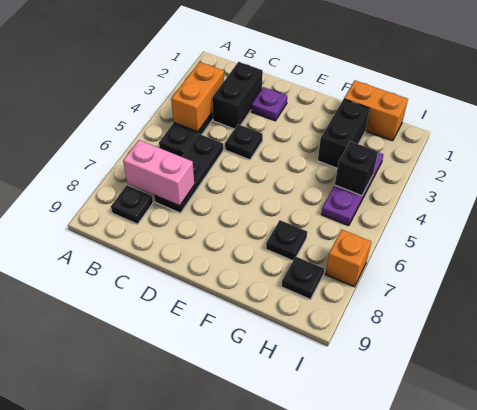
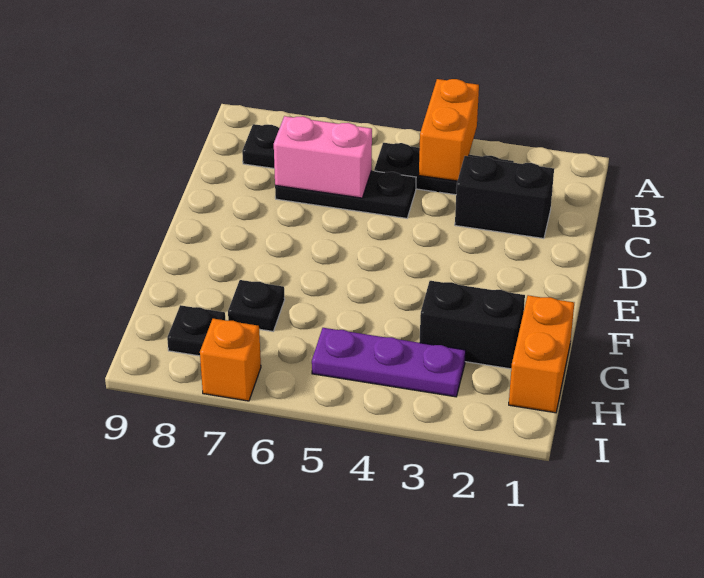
orange 1x2 brick [171,62,224,132] -> orange 1x2 brick turned to [419,79,479,181]
pink 1x2 brick [123,140,194,206] -> pink 1x2 brick turned to [274,116,372,198]
purple 1x1 plate [251,87,287,121] -> none
black 1x1 plate [225,124,263,160] -> none
black 1x1 brick [335,141,378,196] -> none

